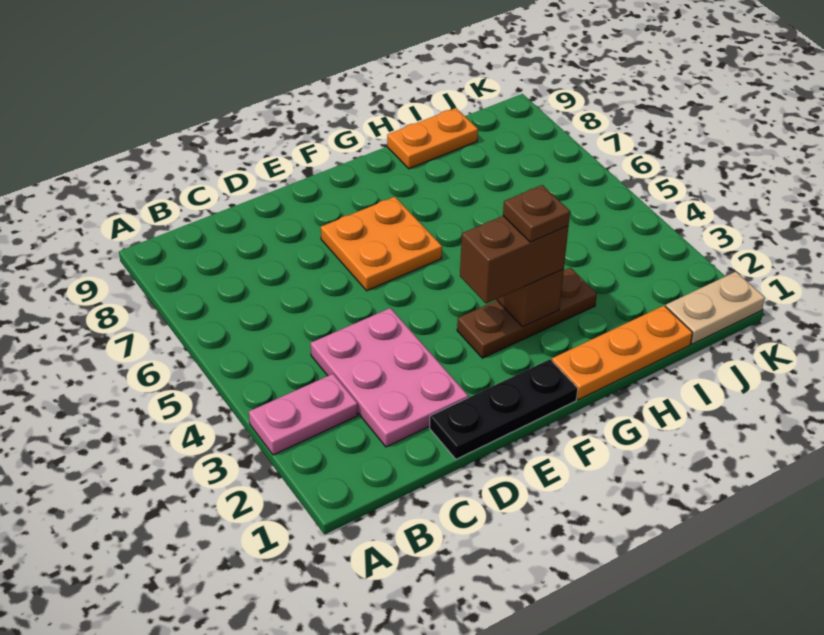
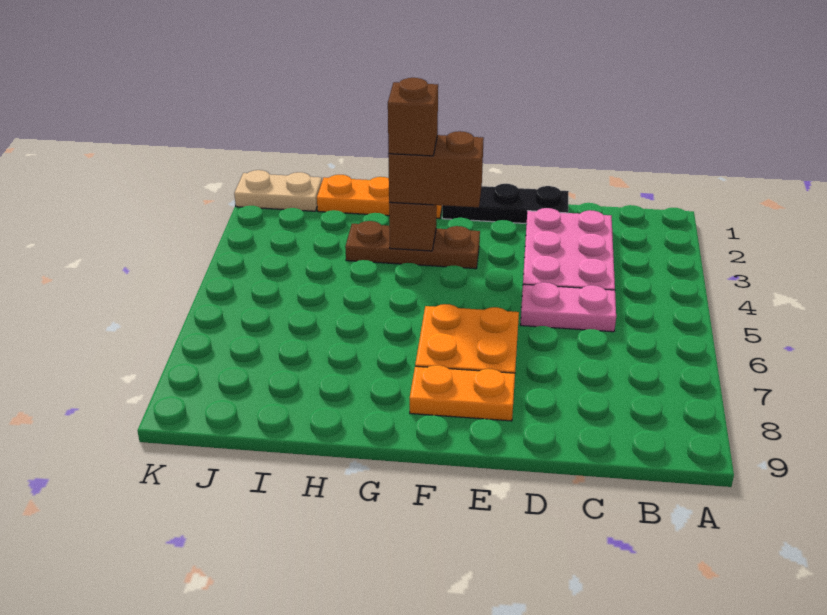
pink 1x2 plate [249,374,358,455] -> pink 1x2 plate moved to [520,282,616,332]
brown 1x1 plate [503,185,570,242] -> brown 1x1 brick [388,78,438,156]
orange 1x2 plate [387,108,478,169] -> orange 1x2 plate moved to [410,365,515,421]

